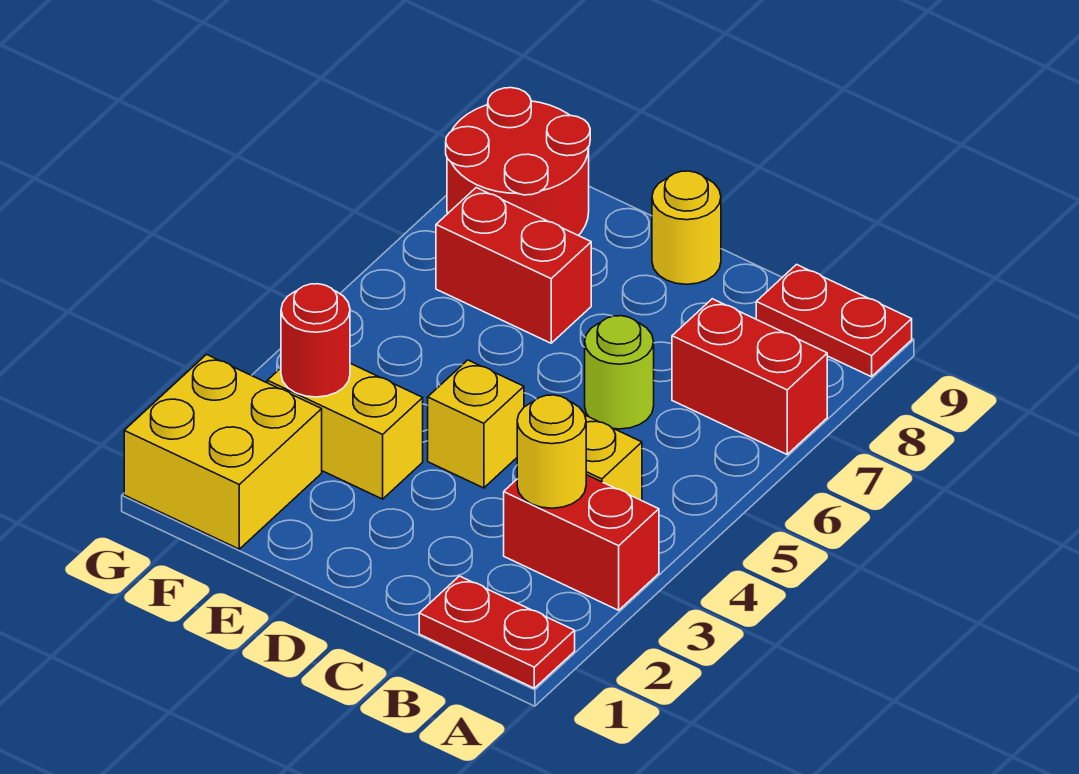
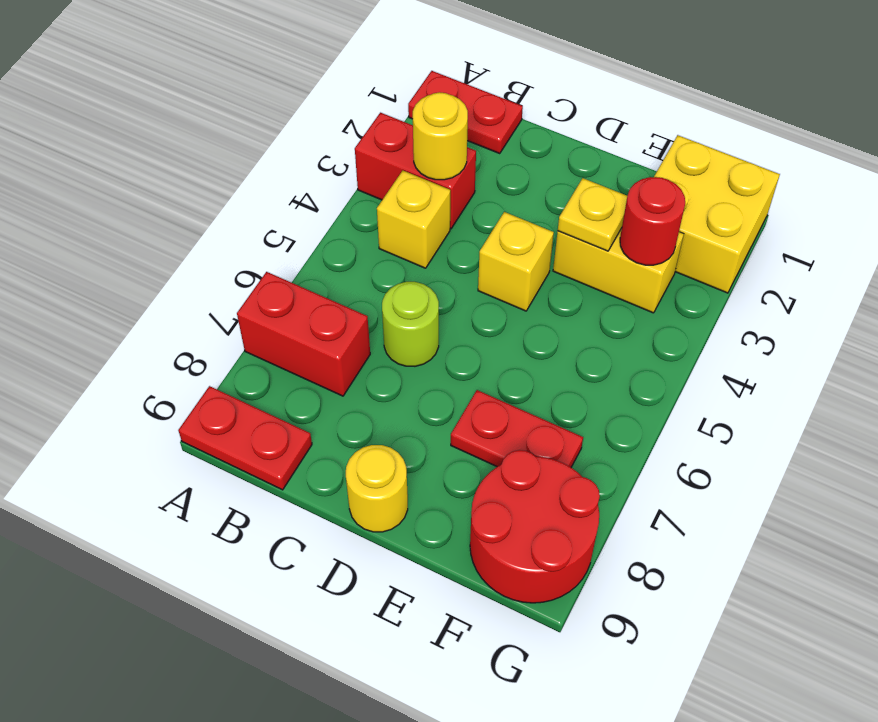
none -> yellow 1x1 plate [558,178,627,251]
red 1x2 brick [436,188,591,343] -> red 1x2 plate [451,390,583,467]

